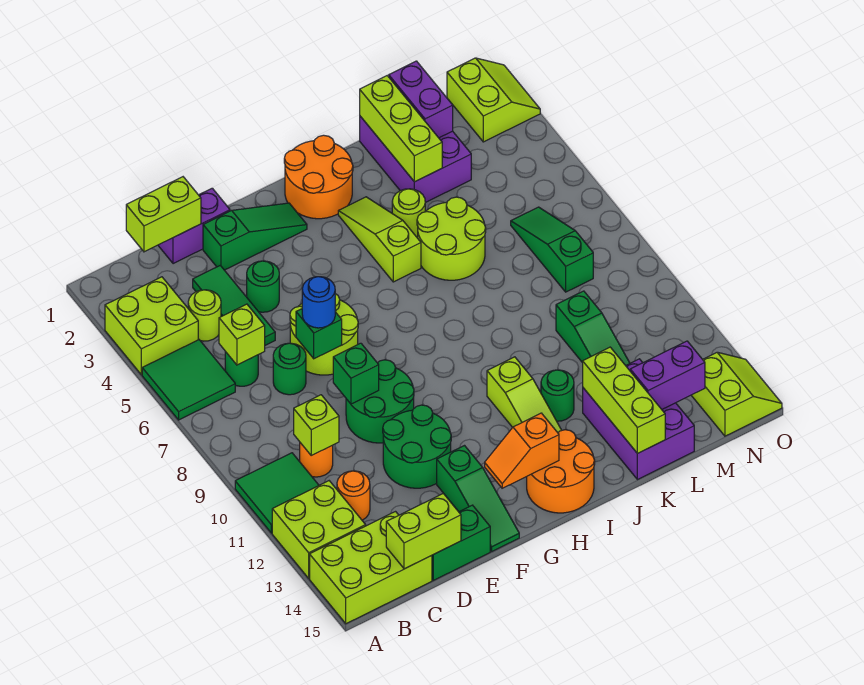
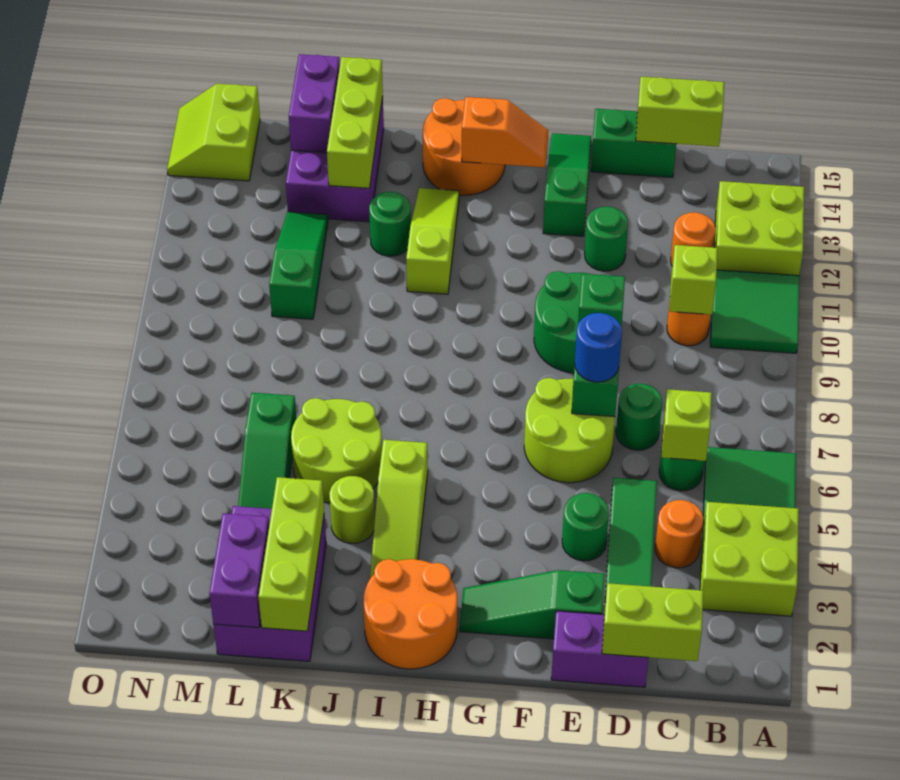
lime 2x3 brick [310,512,432,624] -> none
lime 1x1 round brick [188,290,221,341] -> orange 1x1 round brick [655,500,703,568]
green 2x2 round brick [383,405,451,488] -> green 1x1 round brick [584,206,628,271]
purple 1x2 brick [630,341,705,409] -> purple 1x2 brick turned to [289,54,340,153]
green 1x3 slope [511,207,593,292] -> green 1x3 slope moved to [238,393,296,509]
lime 2x2 slope [447,58,540,142] -> none

